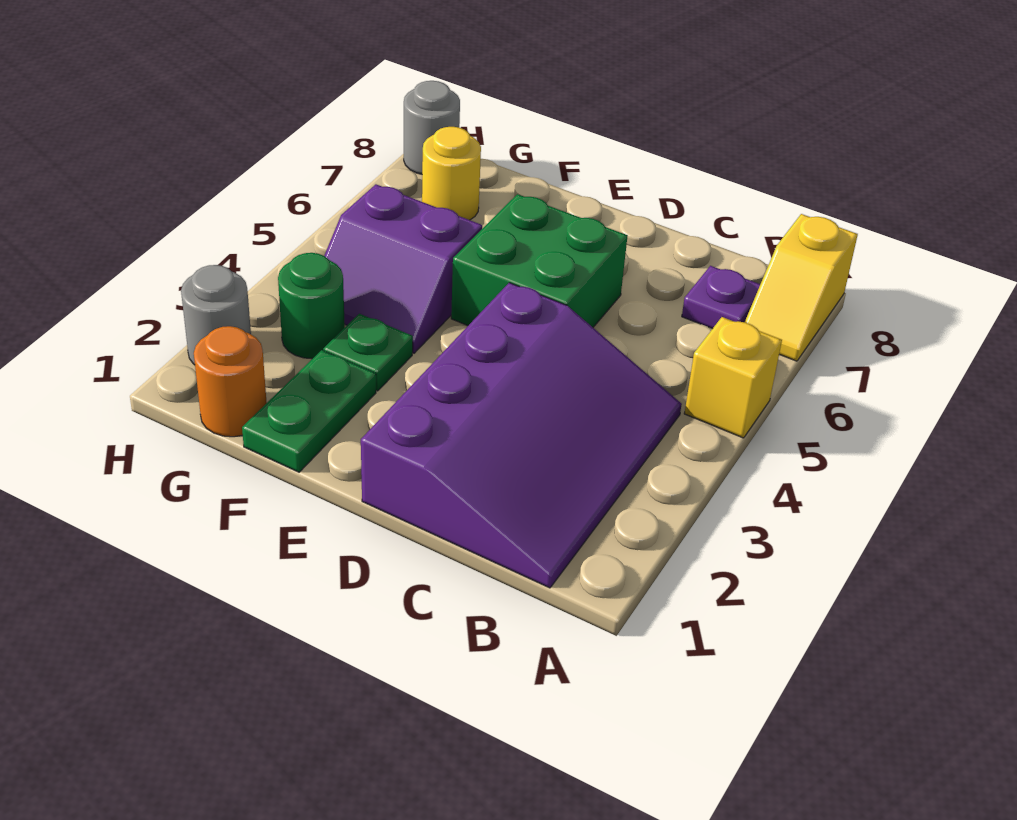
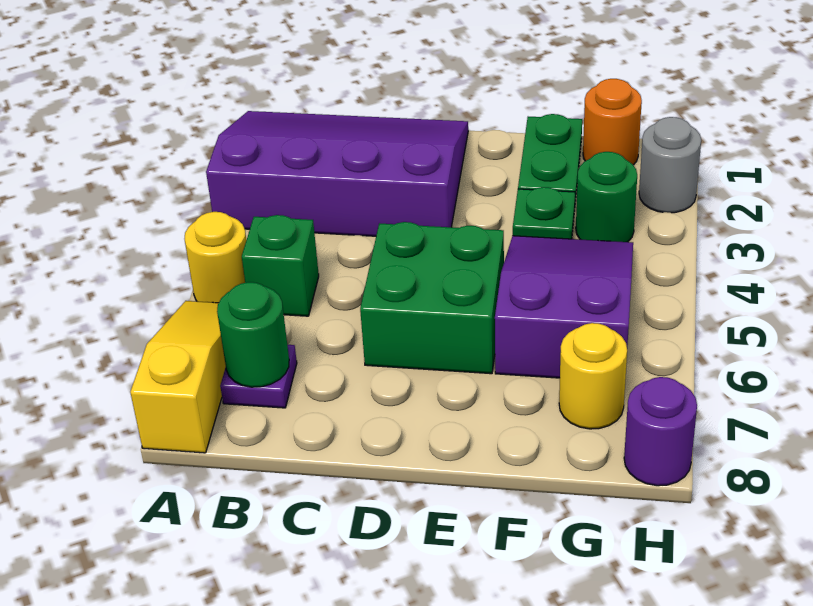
yellow 1x1 brick [684,317,782,438] -> yellow 1x1 round brick [184,212,246,303]
yellow 1x2 slope [745,214,858,361] -> yellow 1x3 slope [130,301,226,453]
purple 3x4 slope [361,283,682,588] -> purple 3x4 slope turned to [206,111,468,236]
none -> green 1x1 brick [242,215,319,316]
none -> green 1x1 round brick [217,282,289,387]
purple 2x2 slope [324,184,482,353] -> purple 2x3 slope [495,236,633,378]
grey 1x1 round brick [404,81,460,174] -> purple 1x1 round brick [624,377,697,486]

